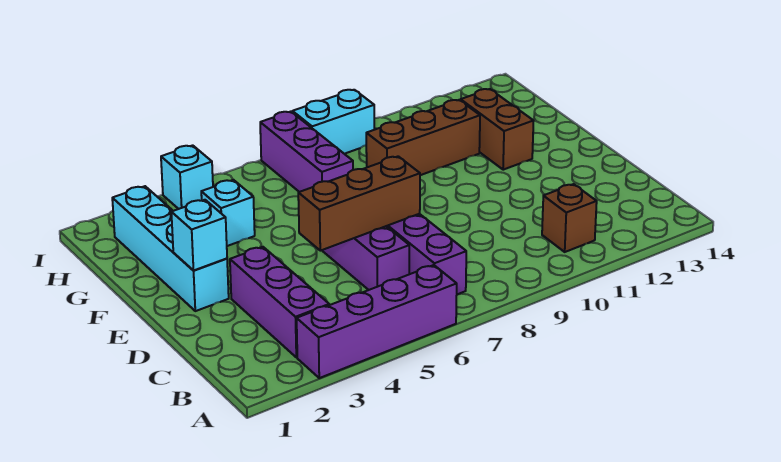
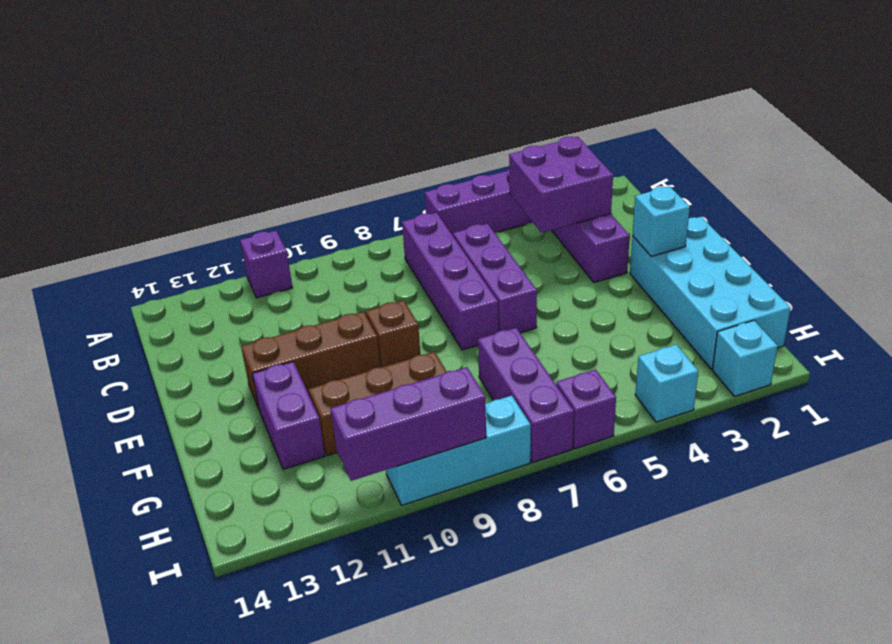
none -> purple 1x1 brick [240,231,292,298]
none -> purple 2x2 brick [509,137,613,233]
brown 1x1 brick [542,184,597,252] -> brown 1x1 brick moved to [366,300,420,367]
brown 1x3 brick [298,156,420,251] -> brown 1x3 brick moved to [241,312,380,408]
cyan 1x4 brick [112,186,229,311] -> cyan 2x4 brick [630,217,791,369]
brown 1x2 brick [461,89,534,170] -> purple 1x2 brick [252,362,325,469]
cyan 1x1 brick [201,180,255,246] -> cyan 1x1 brick moved to [712,320,778,396]
none -> purple 1x1 brick [556,369,616,449]
cyan 1x2 brick [292,90,374,154] -> cyan 1x3 brick [386,396,531,505]
none -> purple 1x3 brick [330,367,486,481]

